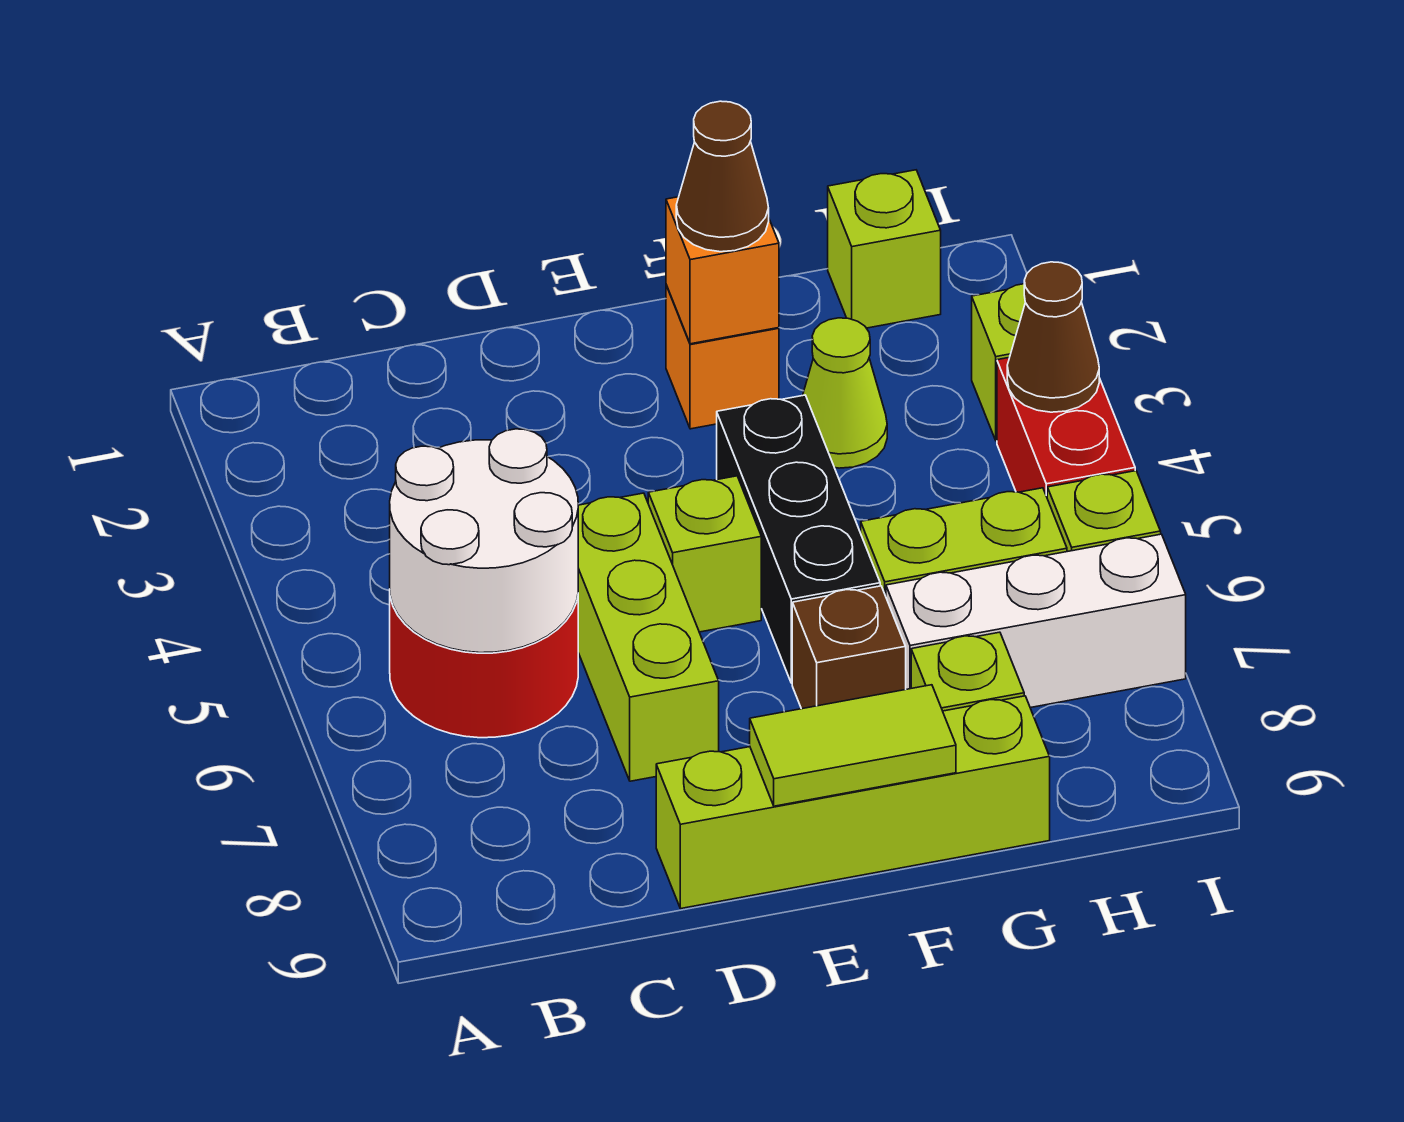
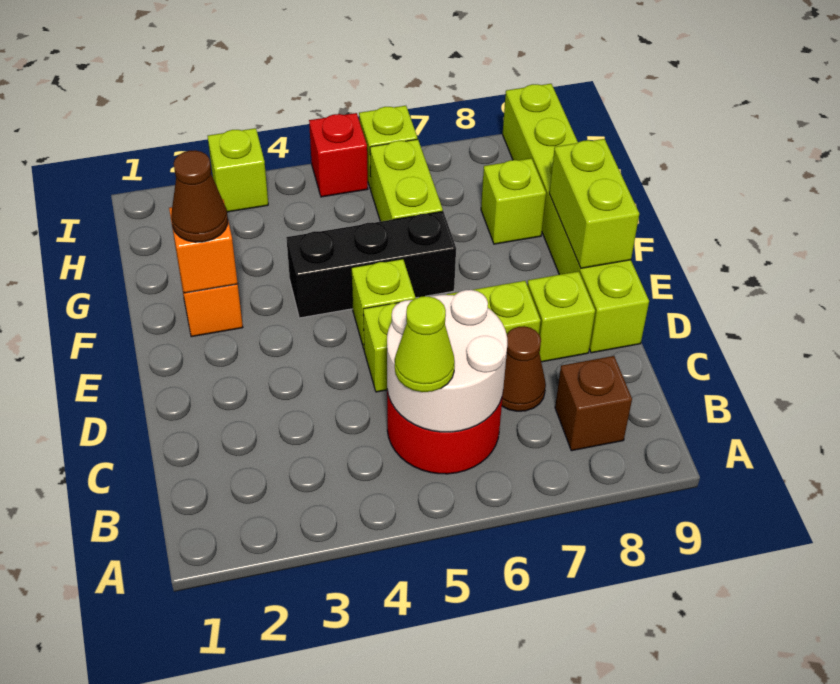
lime 1x4 brick [656,696,1050,909] -> lime 1x6 brick [503,84,649,353]
lime 1x2 tile [750,685,956,806] -> lime 1x2 brick [549,139,639,268]
brown 1x1 brick [792,586,906,709] -> brown 1x1 brick moved to [555,356,632,451]
lime 1x1 cone [803,318,887,468] -> lime 1x1 cone moved to [395,296,455,392]
white 1x3 brick [886,534,1186,708] -> none
lime 1x1 brick [828,170,941,328] -> lime 1x1 brick moved to [527,271,595,362]
red 1x2 brick [997,357,1135,497] -> red 1x1 brick [309,113,368,197]
brown 1x1 cone [1007,262,1099,412] -> brown 1x1 cone moved to [502,326,546,411]

